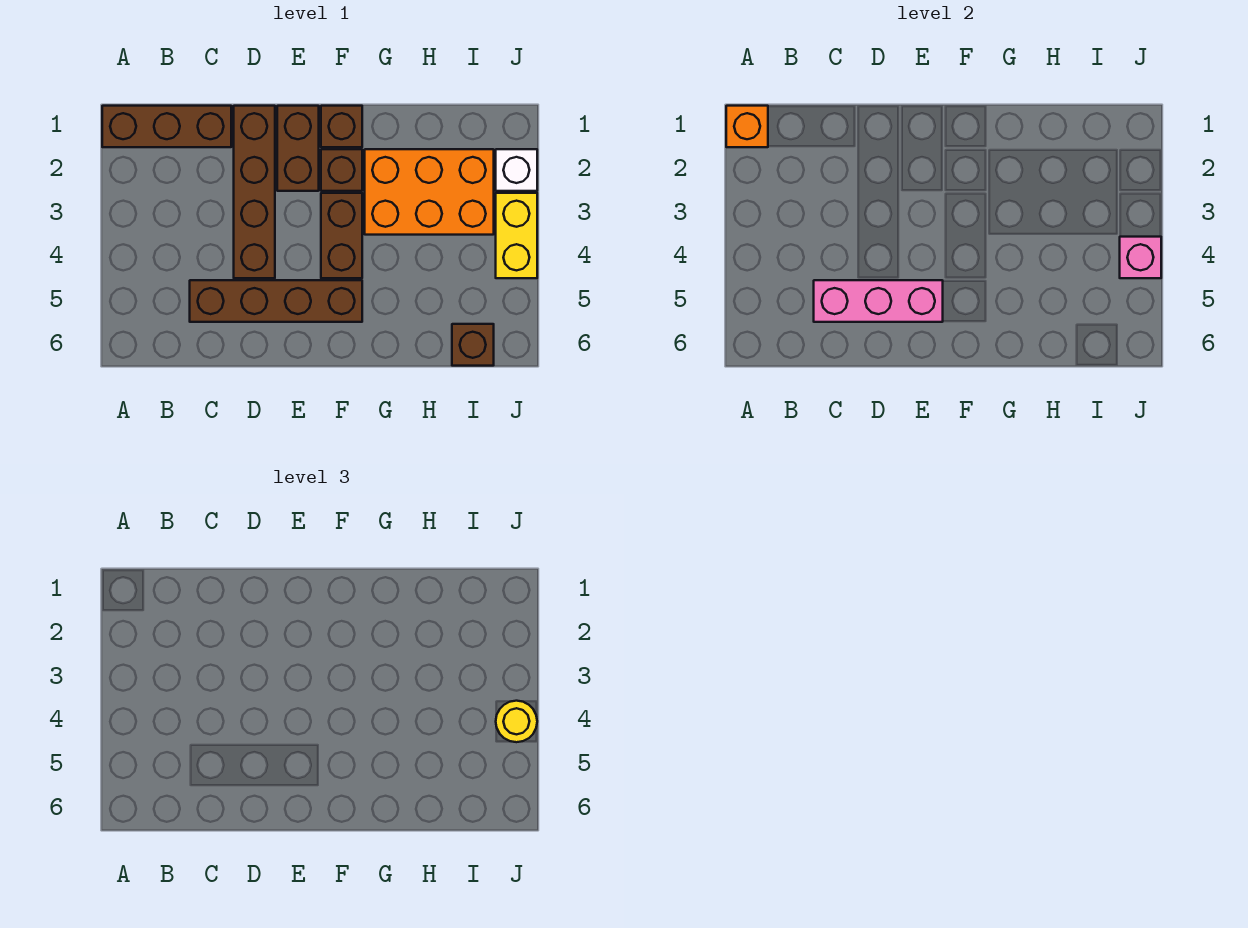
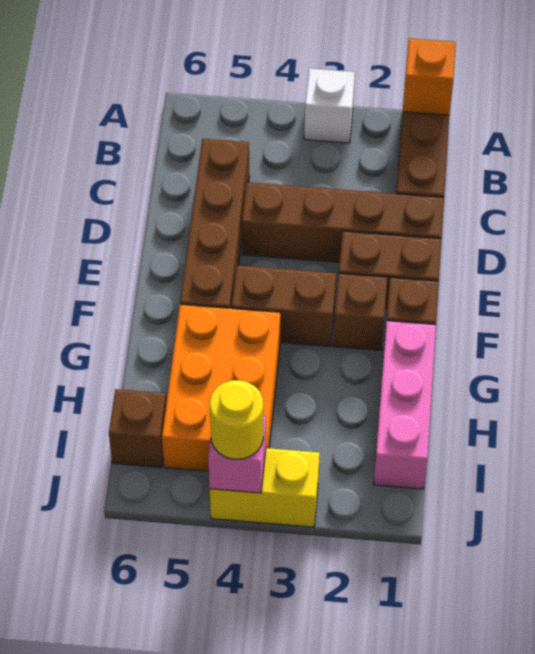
pink 1x3 brick [814,280,943,322] -> pink 1x3 brick moved to [374,321,436,489]
orange 2x3 brick [365,149,494,235] -> orange 2x3 brick moved to [162,304,280,471]
white 1x1 brick [496,149,537,191] -> white 1x1 brick moved to [304,68,355,143]

